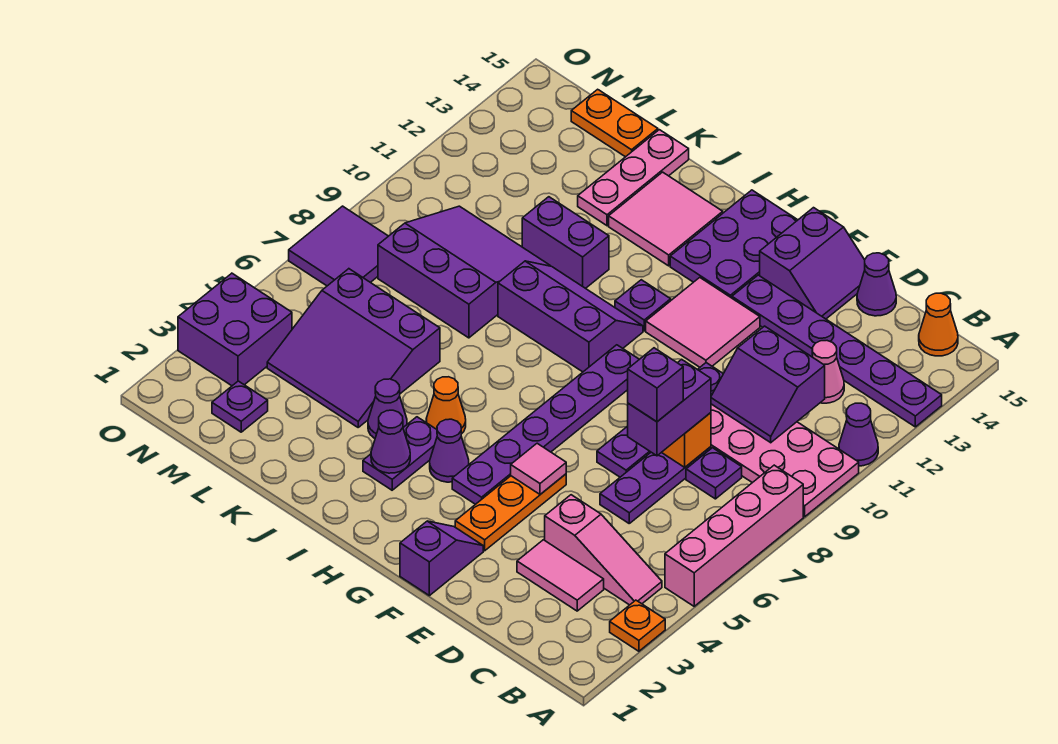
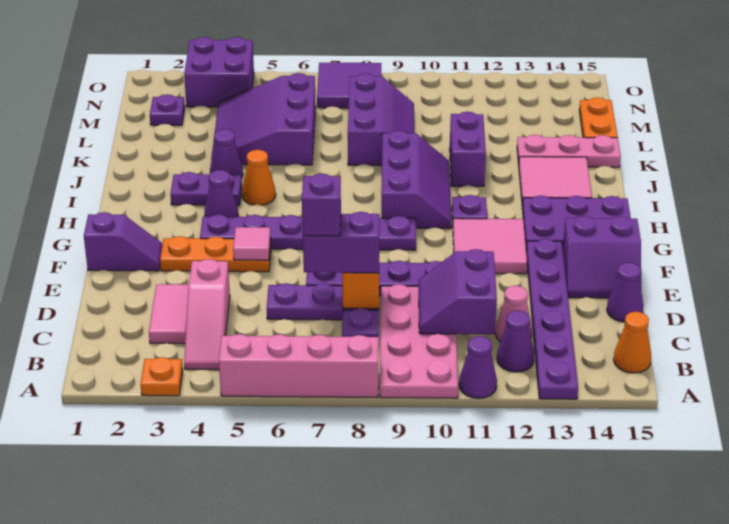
purple 1x1 cone [371,410,410,473] -> purple 1x1 cone moved to [497,311,534,372]
purple 3x3 slope [378,206,550,338] -> purple 2x3 slope [348,73,414,166]

